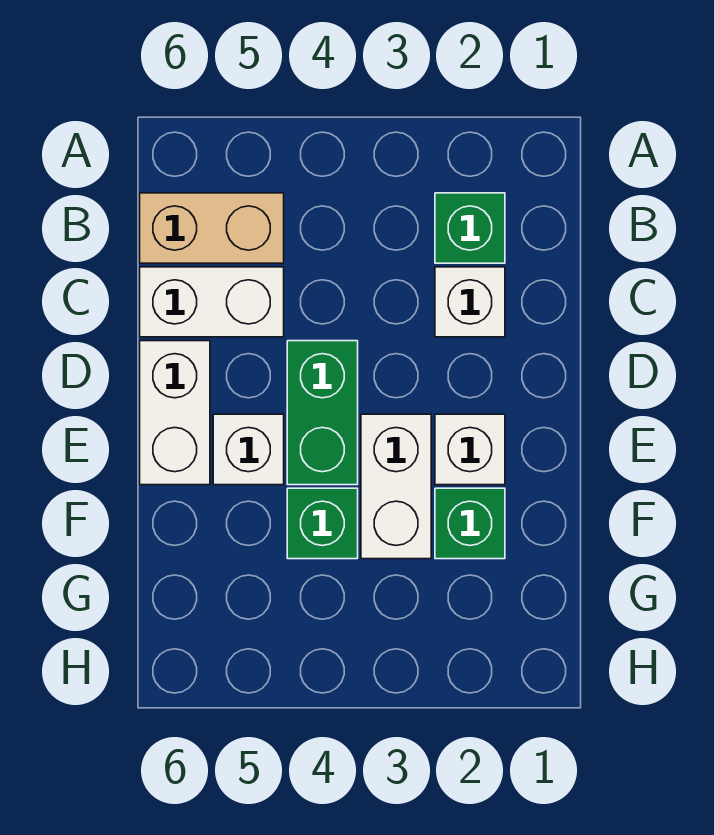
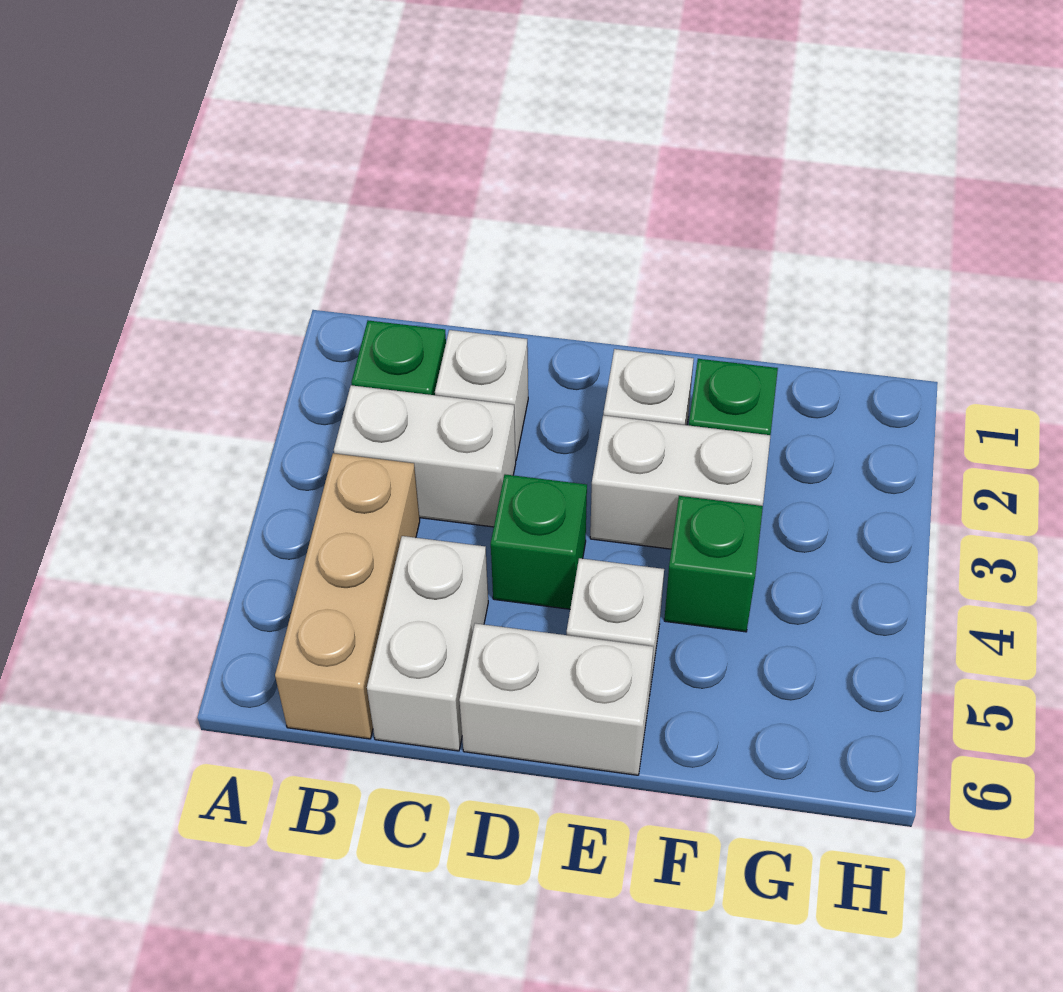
none -> white 1x2 brick [334,385,516,527]
tan 1x2 brick [140,193,284,263] -> tan 1x3 brick [275,453,420,739]
green 1x2 brick [287,341,358,485] -> green 1x1 brick [491,474,587,609]

